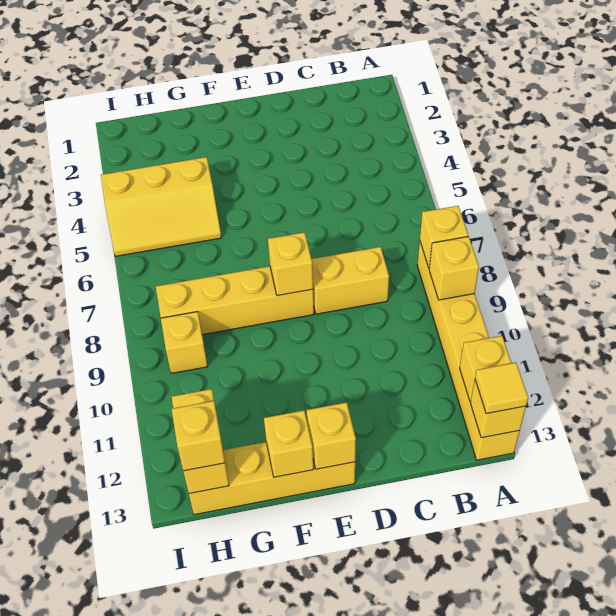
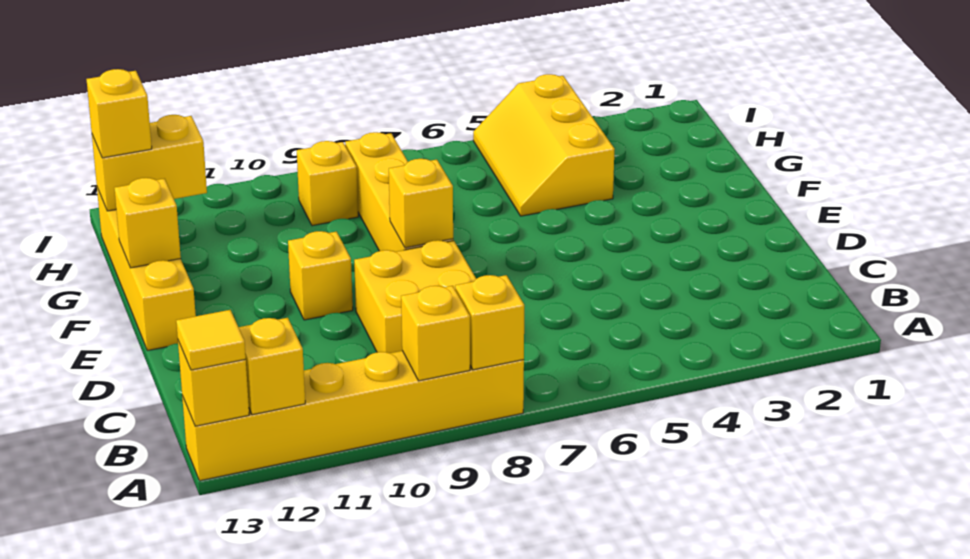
yellow 1x2 brick [312,247,389,314] -> yellow 2x2 brick [354,240,476,353]
yellow 1x1 brick [307,402,356,469] -> yellow 1x1 brick moved to [288,231,353,320]

